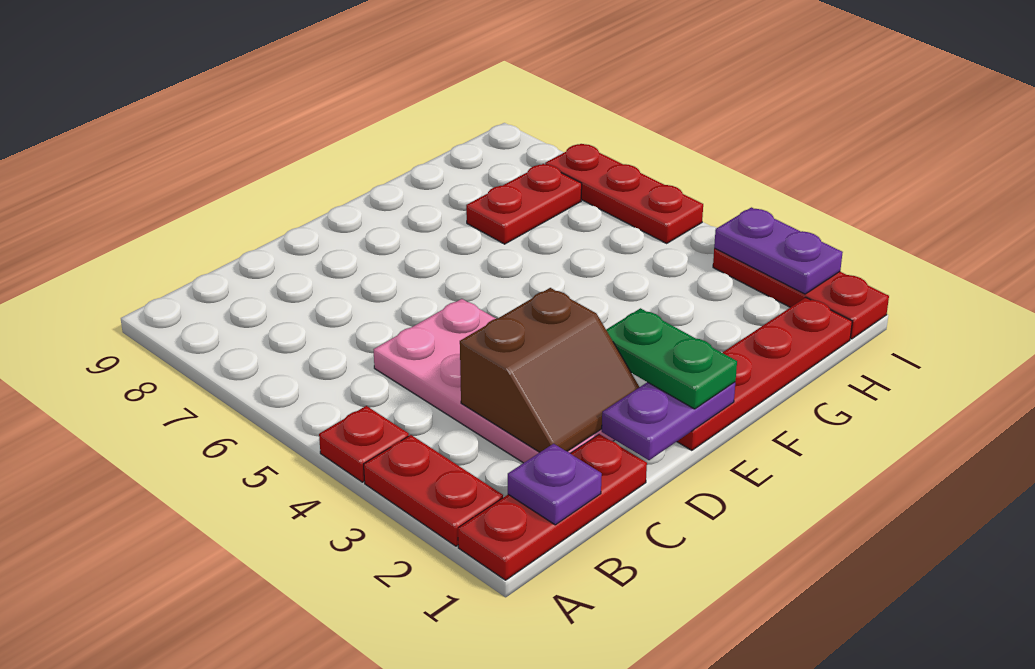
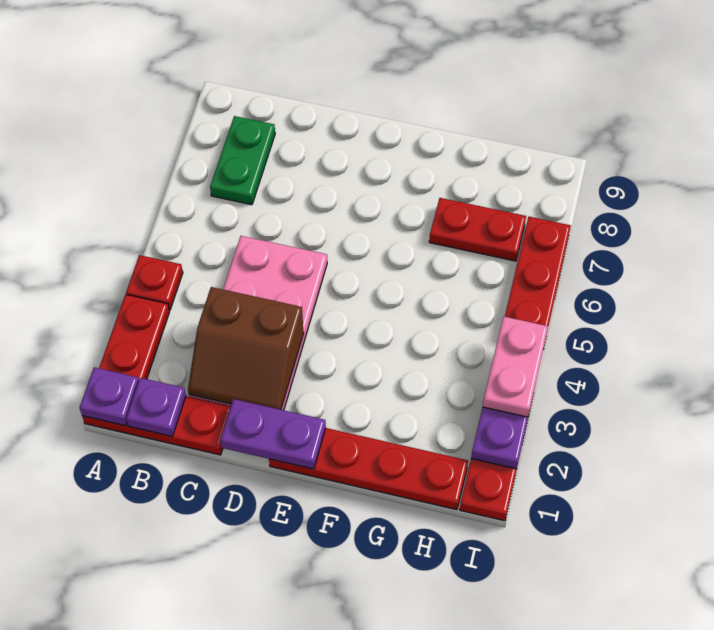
none -> purple 1x1 plate [80,367,139,426]
green 1x2 plate [606,308,737,409] -> green 1x2 plate moved to [210,116,275,205]
none -> pink 1x2 plate [483,317,548,417]

